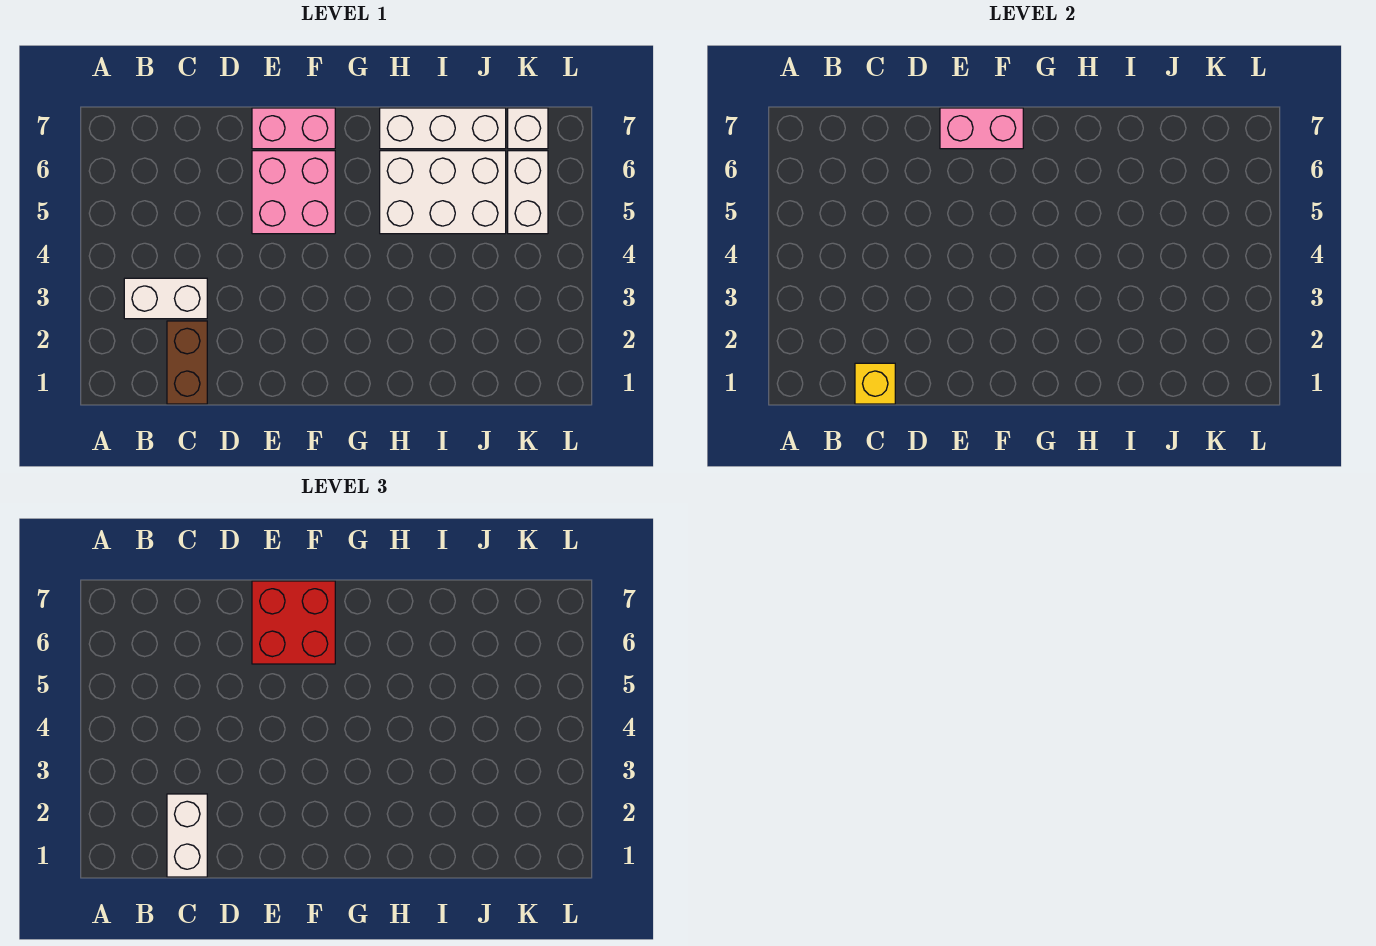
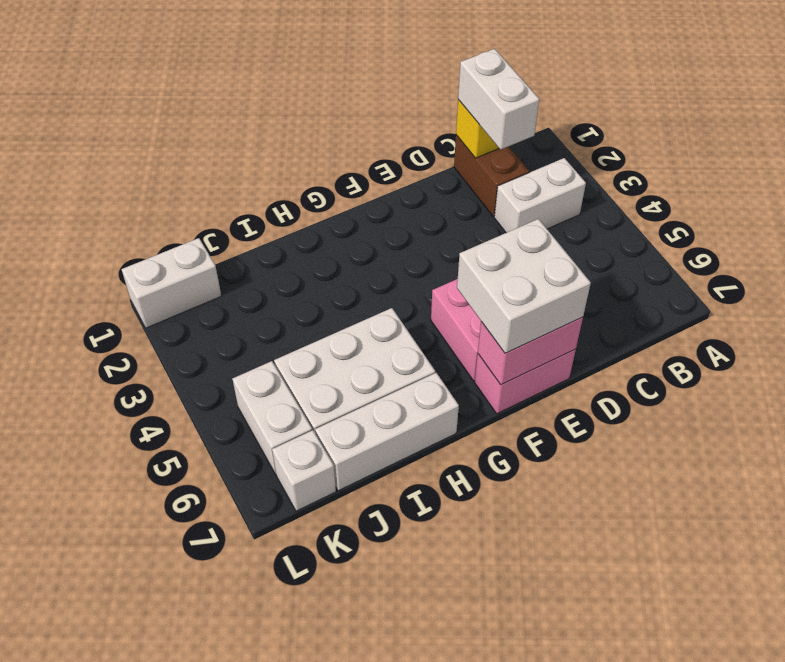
red 2x2 brick [252,581,335,664] -> white 2x2 brick [457,219,591,353]
none -> white 1x2 brick [122,238,221,328]

